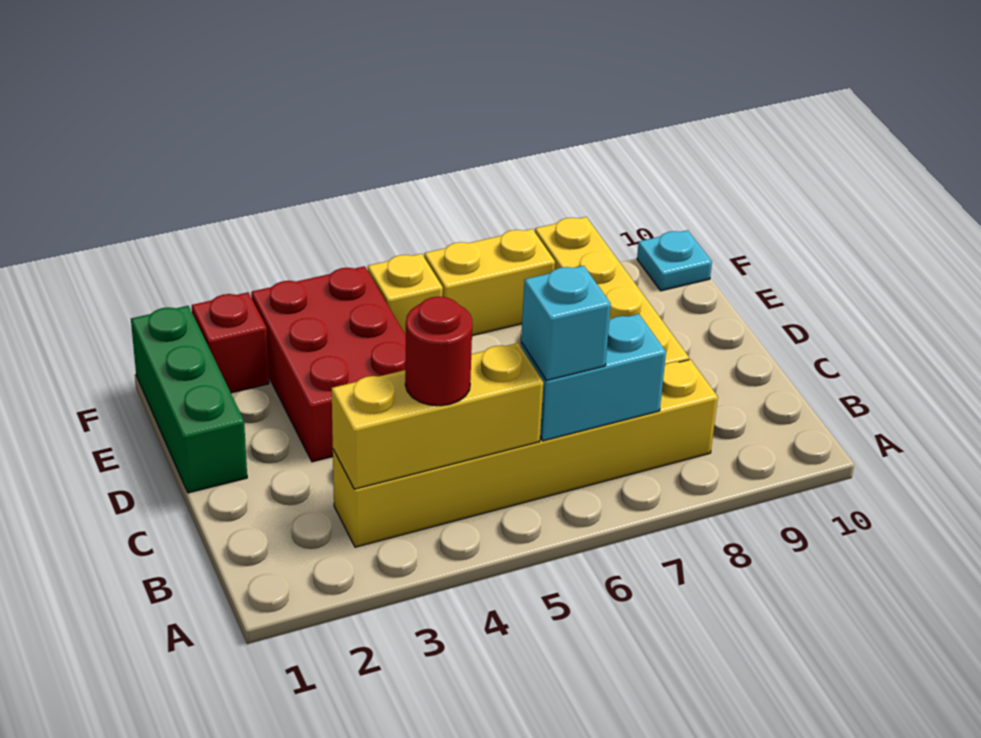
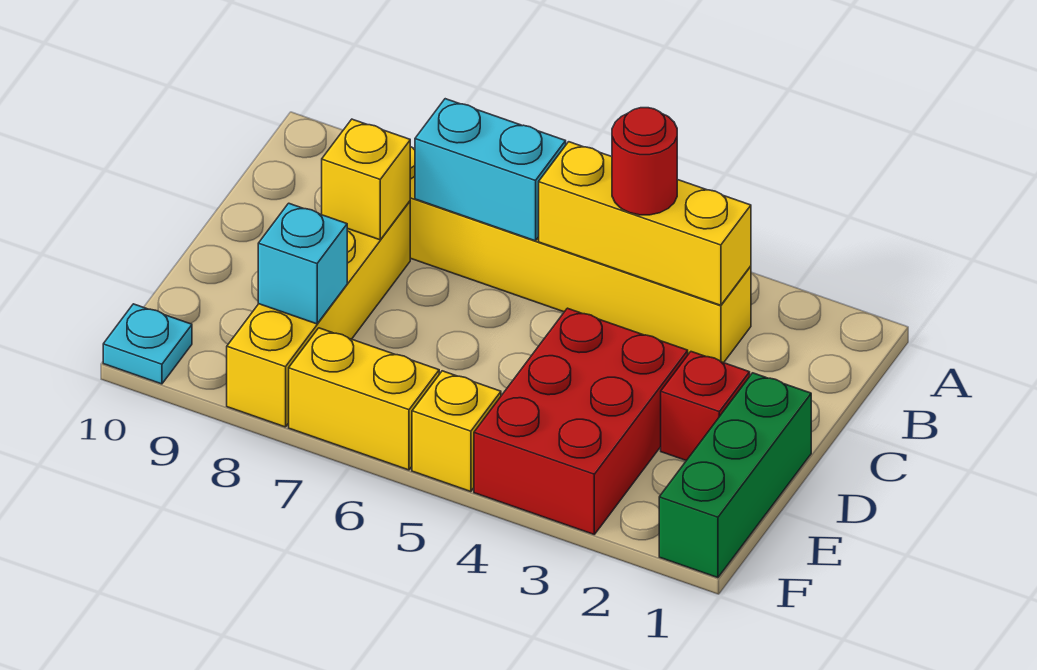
cyan 1x1 brick [521,266,611,380] -> cyan 1x1 brick moved to [258,203,347,324]
none -> yellow 1x1 brick [322,119,410,240]
red 1x1 brick [192,292,269,393] -> red 1x1 brick moved to [661,352,750,461]

